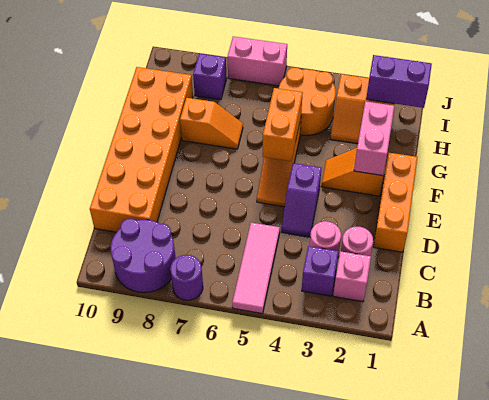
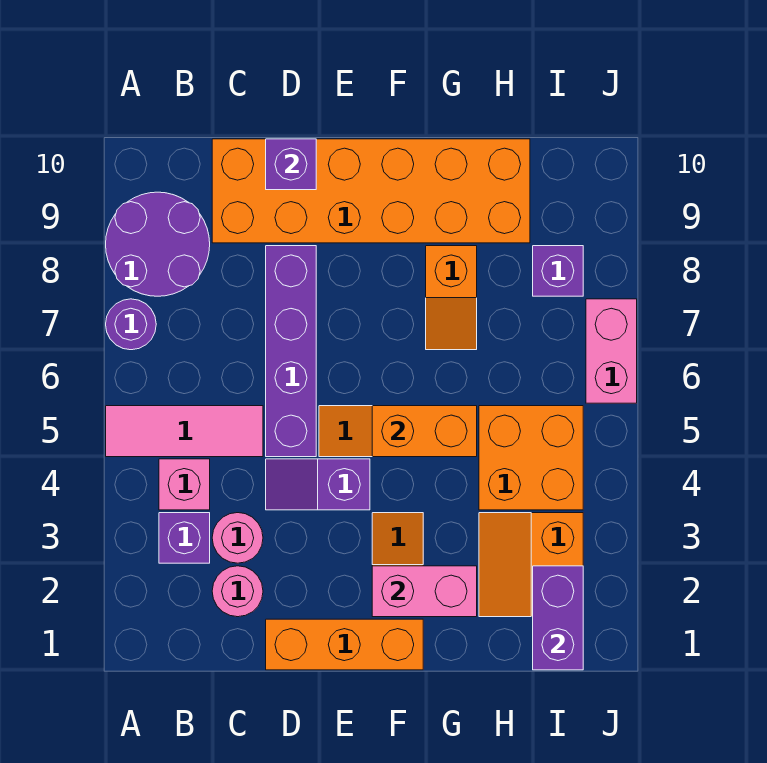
pink 1x1 brick [333,251,371,302] -> pink 1x1 brick moved to [159,459,210,510]
none -> purple 1x4 brick [266,246,316,457]
none -> purple 1x1 brick [266,139,316,190]
orange 2x2 round brick [279,68,336,135] -> orange 2x2 brick [479,406,583,510]

